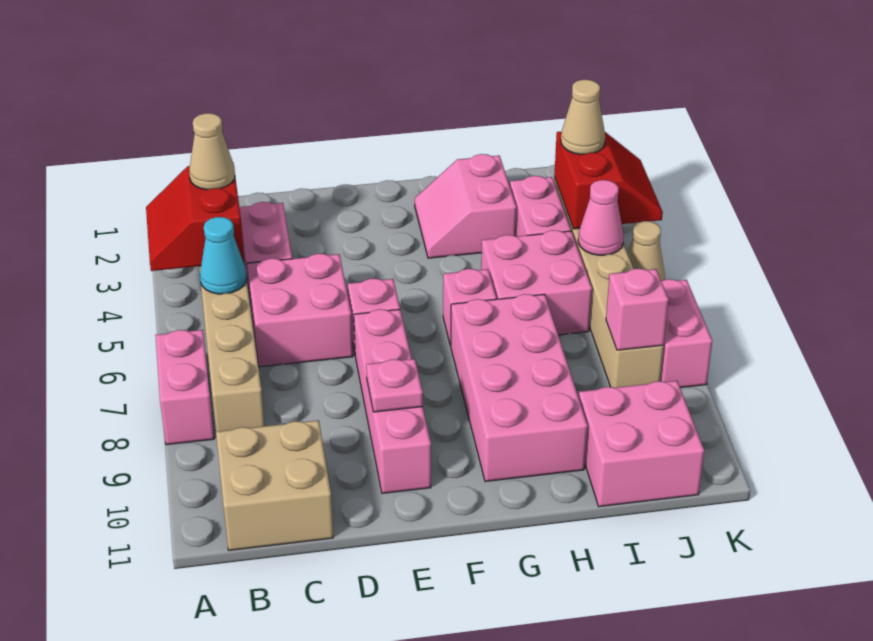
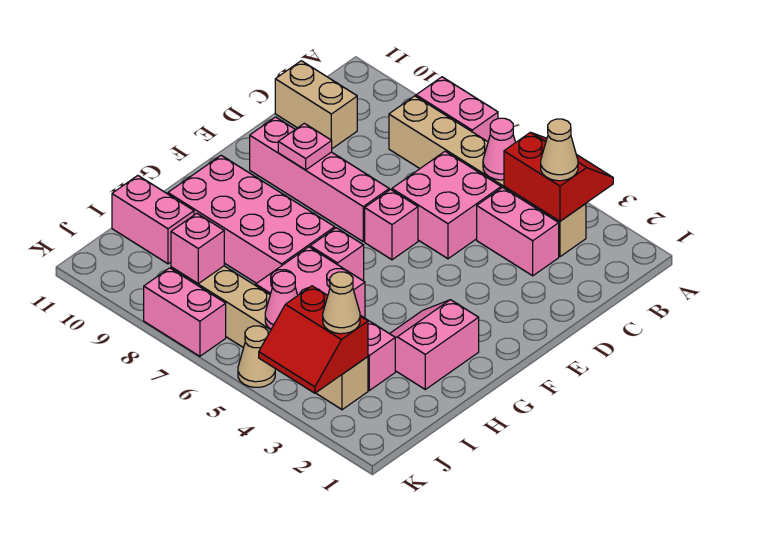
cyan 1x1 cone [200,217,247,294] -> pink 1x1 cone [483,118,516,180]
tan 2x2 brick [216,420,333,550] -> tan 1x2 brick [275,61,357,149]
pink 2x2 slope [415,154,516,258] -> pink 2x2 slope turned to [390,300,479,389]
pink 2x2 brick [579,381,704,507] -> pink 1x2 brick [112,176,194,264]

